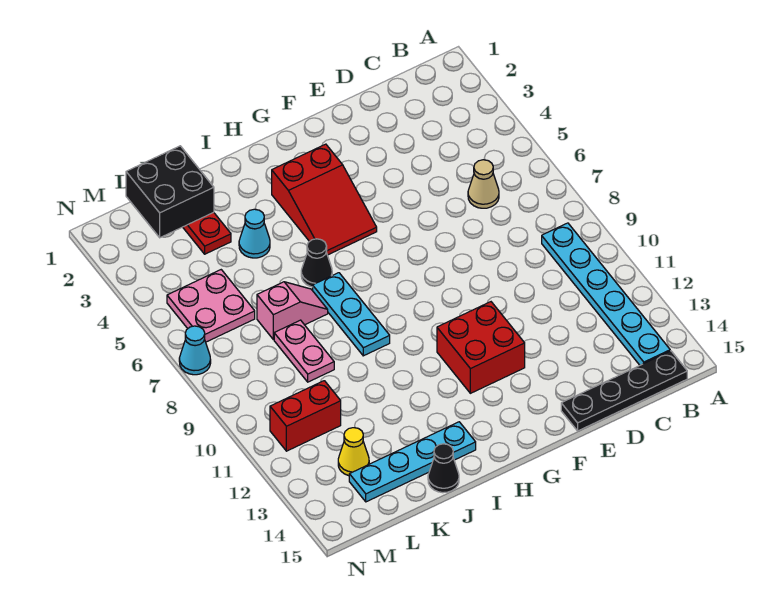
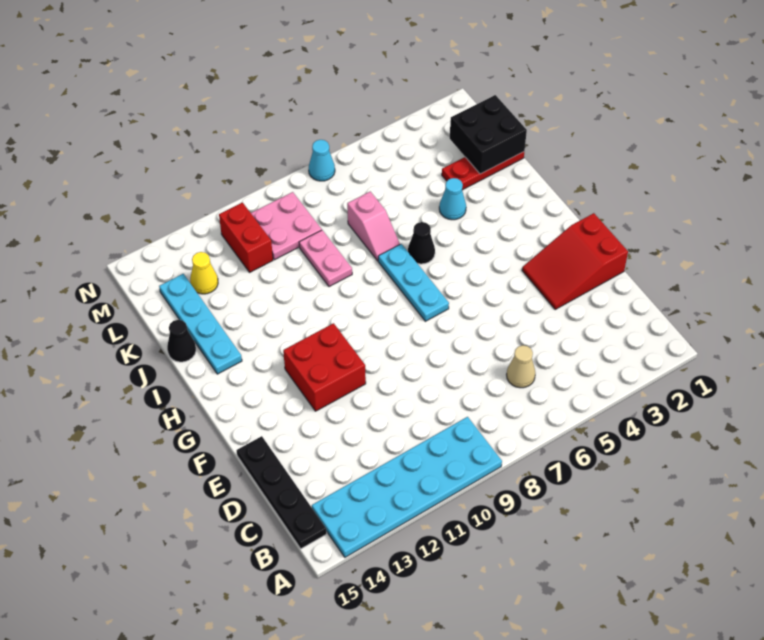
cyan 1x6 plate [542,223,670,365] -> cyan 2x6 plate [312,417,502,557]
red 2x3 slope [272,144,377,255] -> red 2x3 slope moved to [522,213,628,309]
cyan 1x3 plate [313,273,390,356] -> cyan 1x3 plate turned to [378,244,449,321]
pink 1x2 plate [274,320,334,382] -> pink 1x2 plate turned to [299,230,352,287]
pink 2x2 plate [167,270,255,342] -> pink 2x2 plate moved to [251,192,322,260]

